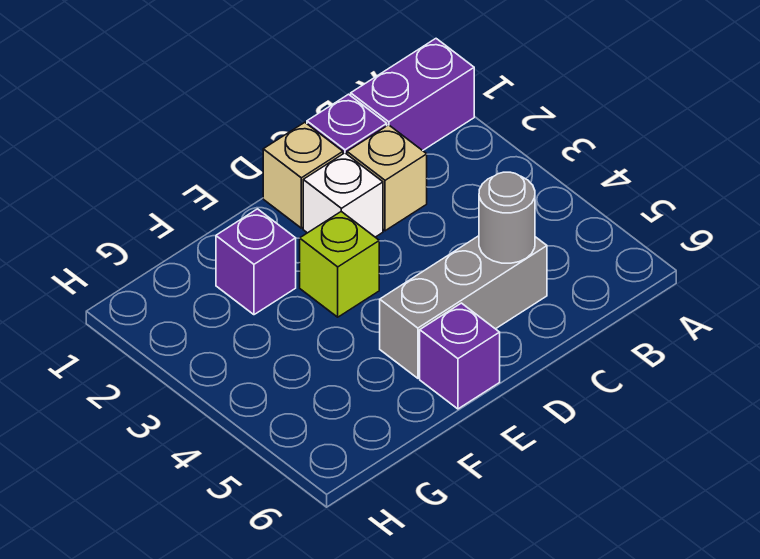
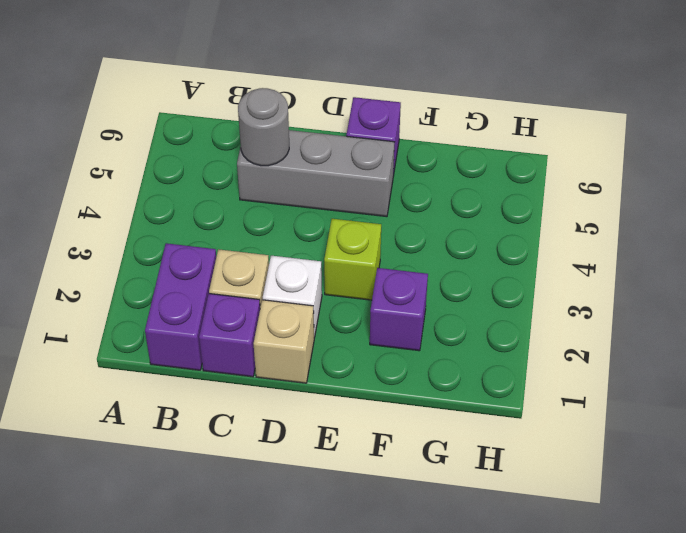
purple 1x2 brick [351,39,474,151] -> purple 1x2 brick turned to [145,243,216,370]

